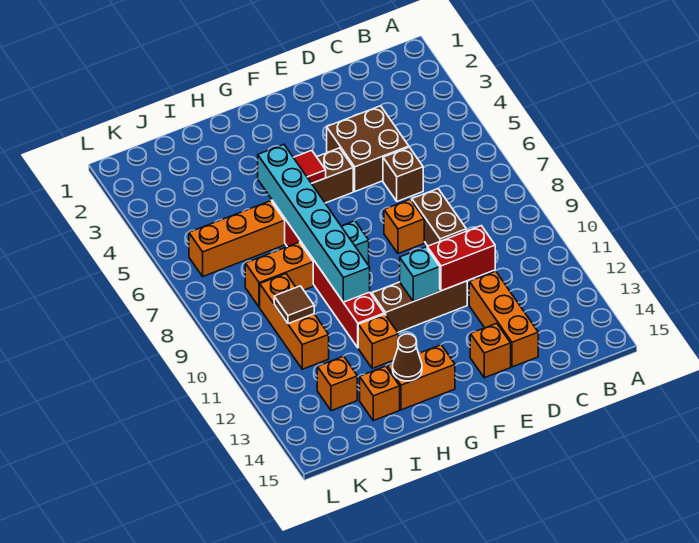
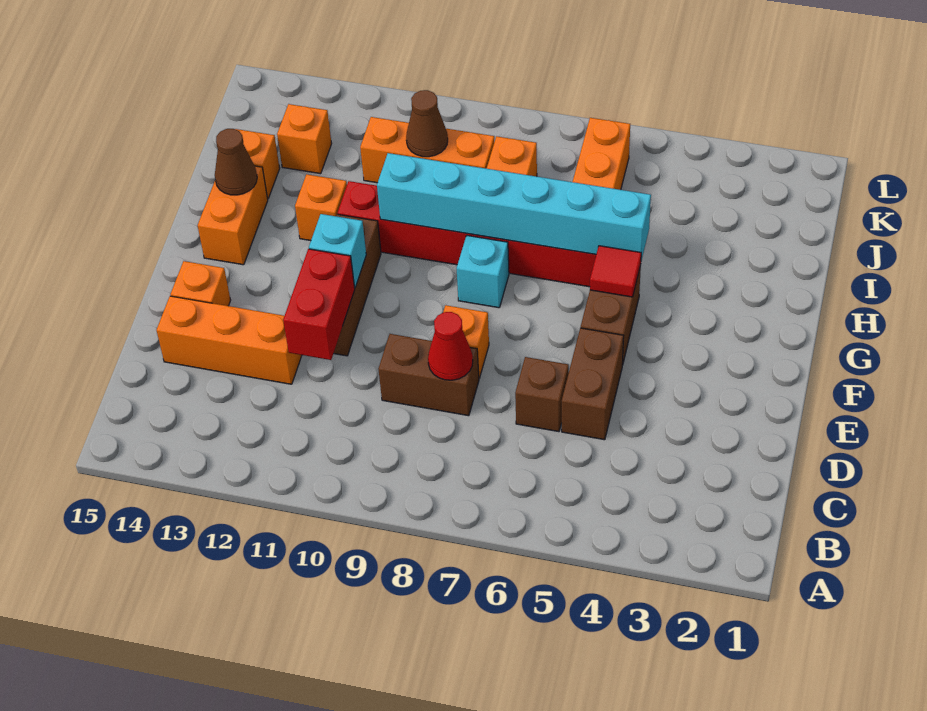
brown 2x2 brick [327,106,409,191] -> brown 1x2 brick [562,328,624,440]
none -> red 1x1 cone [428,312,473,380]
brown 1x1 tile [274,286,314,324] -> brown 1x1 cone [406,90,448,157]

